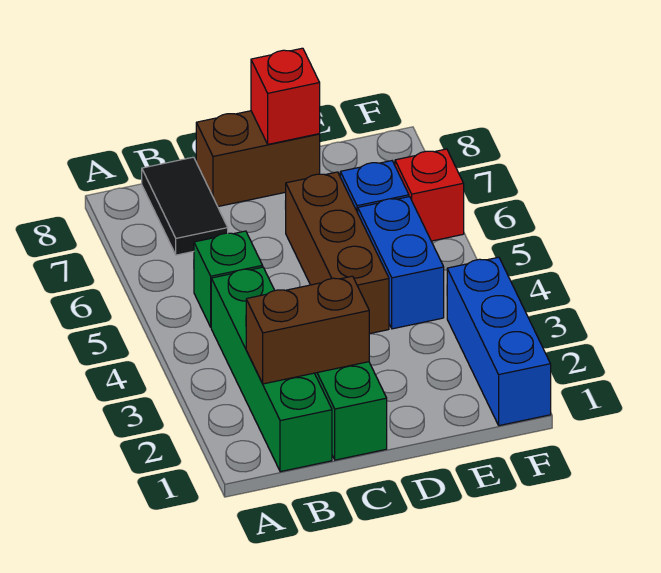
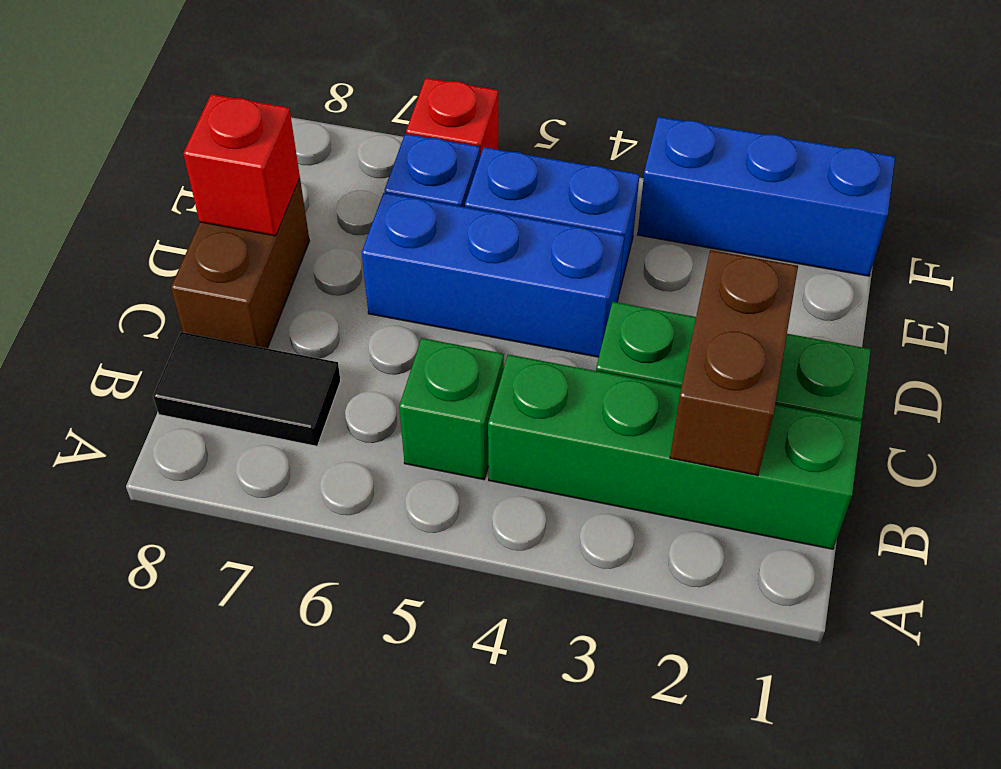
brown 1x3 brick [286,172,389,334] -> blue 1x3 brick [362,193,624,357]

